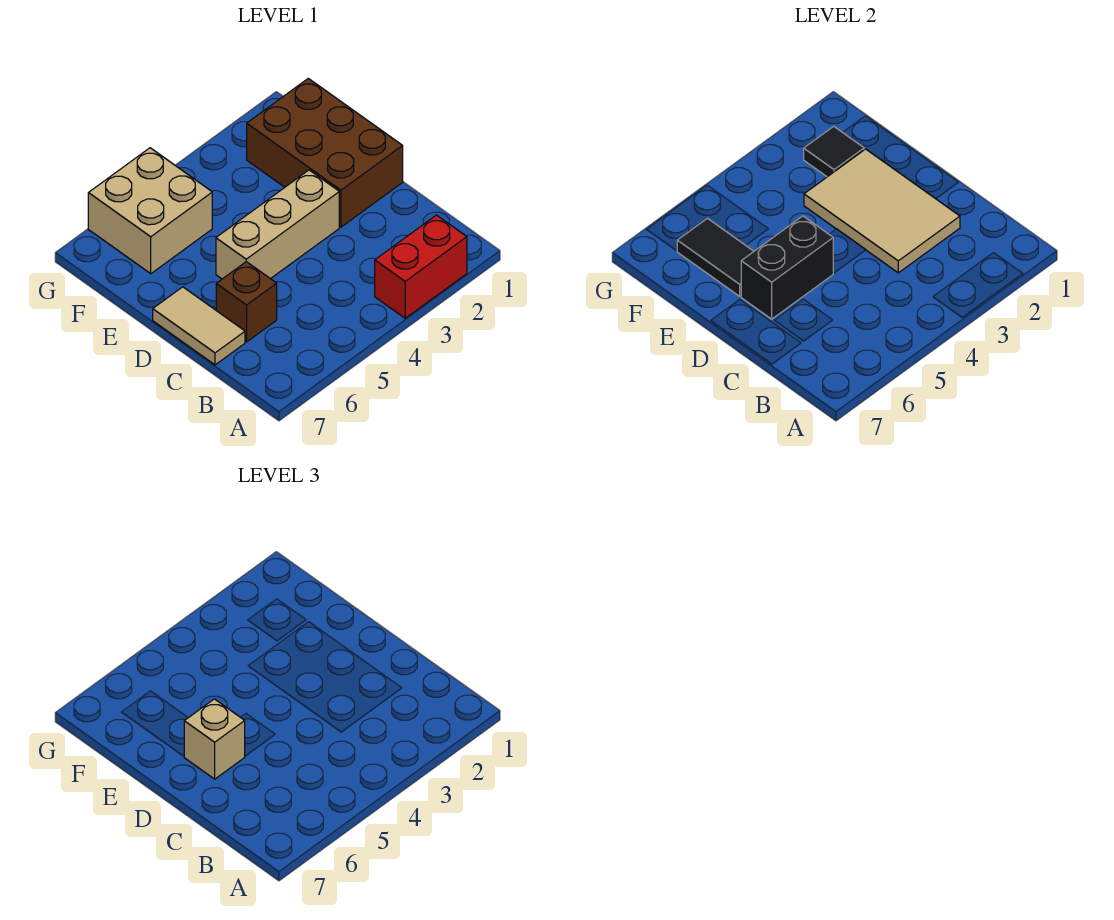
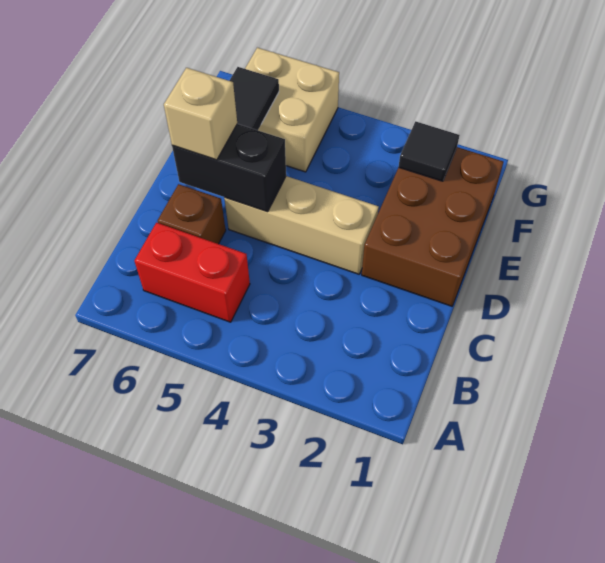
red 1x2 brick [375,215,467,318] -> red 1x2 brick moved to [135,223,250,322]
tan 2x3 tile [804,149,960,273] -> none
tan 1x2 tile [153,287,245,365] -> none

